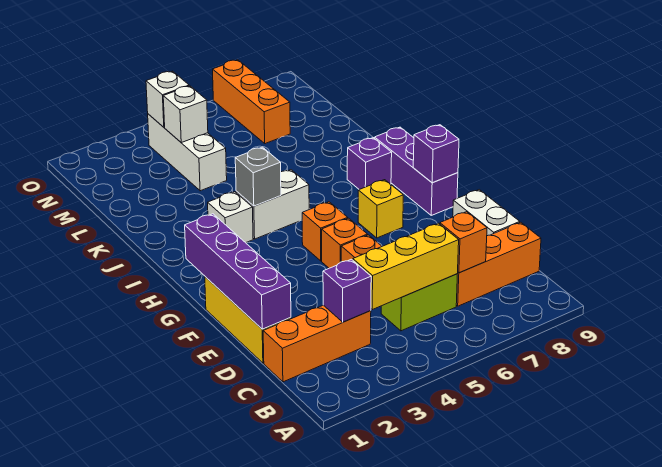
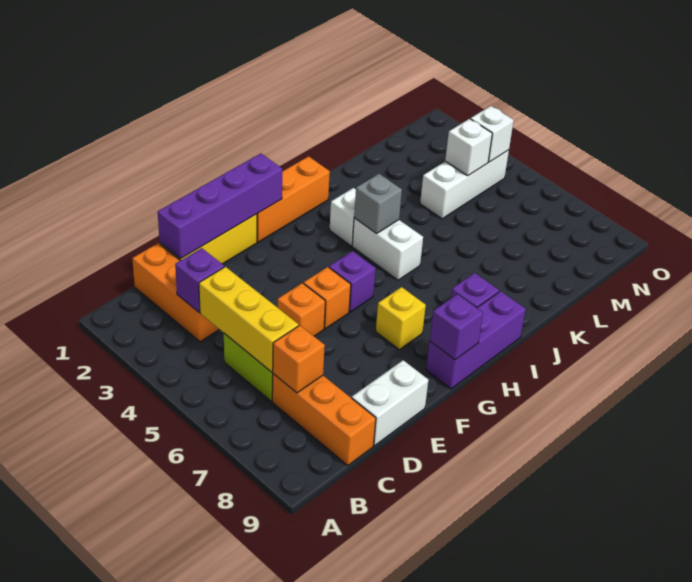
orange 1x1 brick [302,202,348,261] -> purple 1x1 brick [329,251,376,312]
orange 1x3 brick [213,60,290,144] -> orange 1x3 brick moved to [257,156,330,242]

